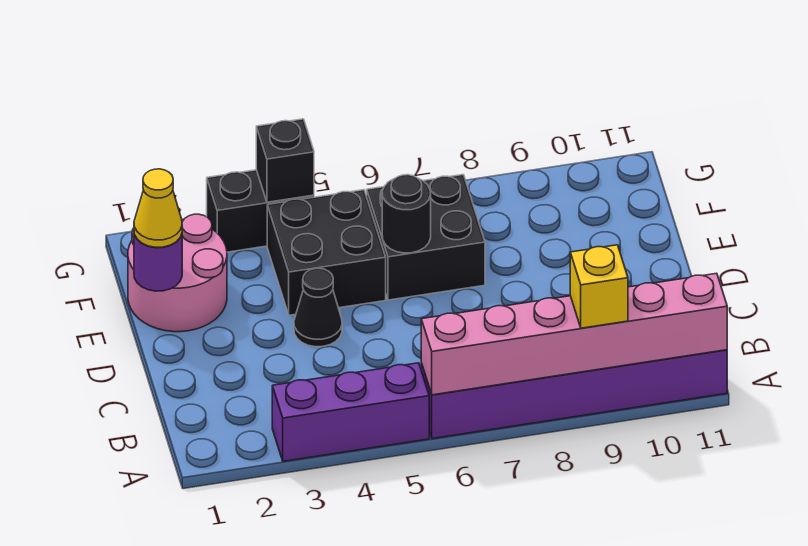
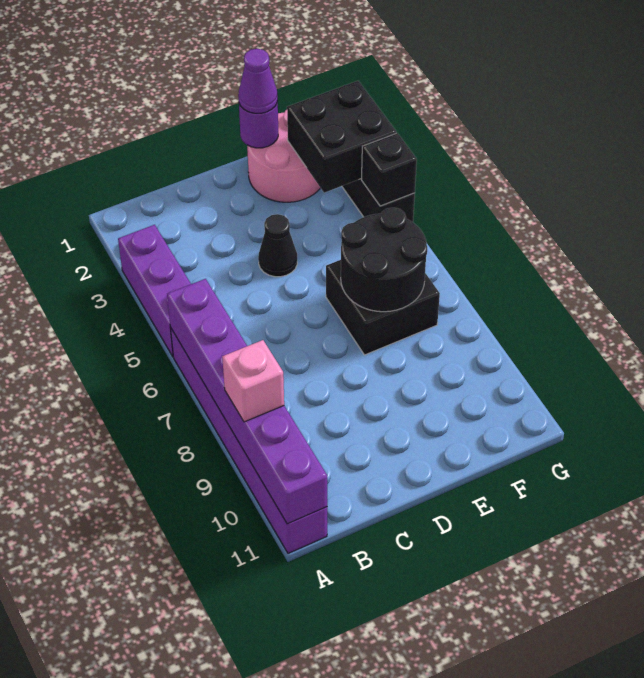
pink 1x6 brick [421,273,727,395] -> purple 1x6 brick [167,279,327,524]
yellow 1x1 brick [570,245,628,328] -> pink 1x1 brick [222,340,284,422]
yellow 1x1 cone [134,169,182,247] -> purple 1x1 cone [238,49,278,113]
black 2x2 brick [267,190,386,315] -> black 2x2 brick moved to [287,81,396,193]
black 1x1 round brick [382,175,431,253] -> black 2x2 round brick [341,208,427,312]

